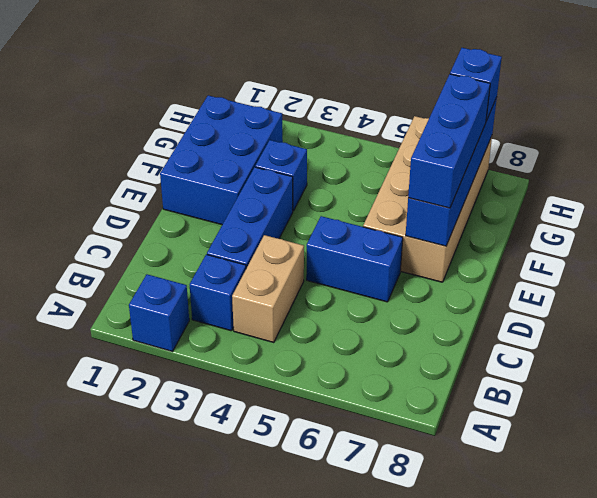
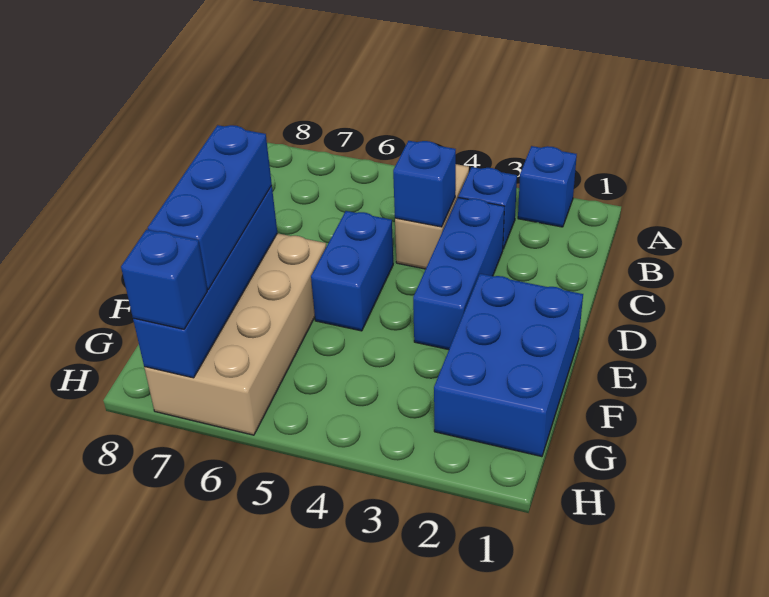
blue 1x2 brick [306,216,403,302] -> blue 1x2 brick turned to [311,211,393,331]
blue 1x1 brick [255,140,307,211] -> blue 1x1 brick moved to [393,141,456,227]

